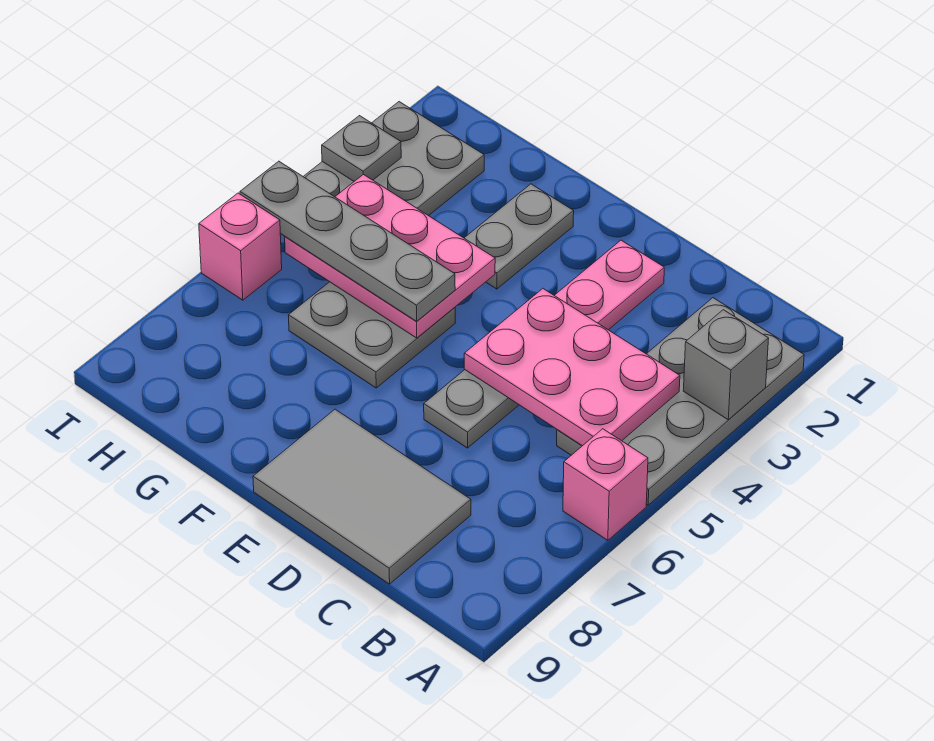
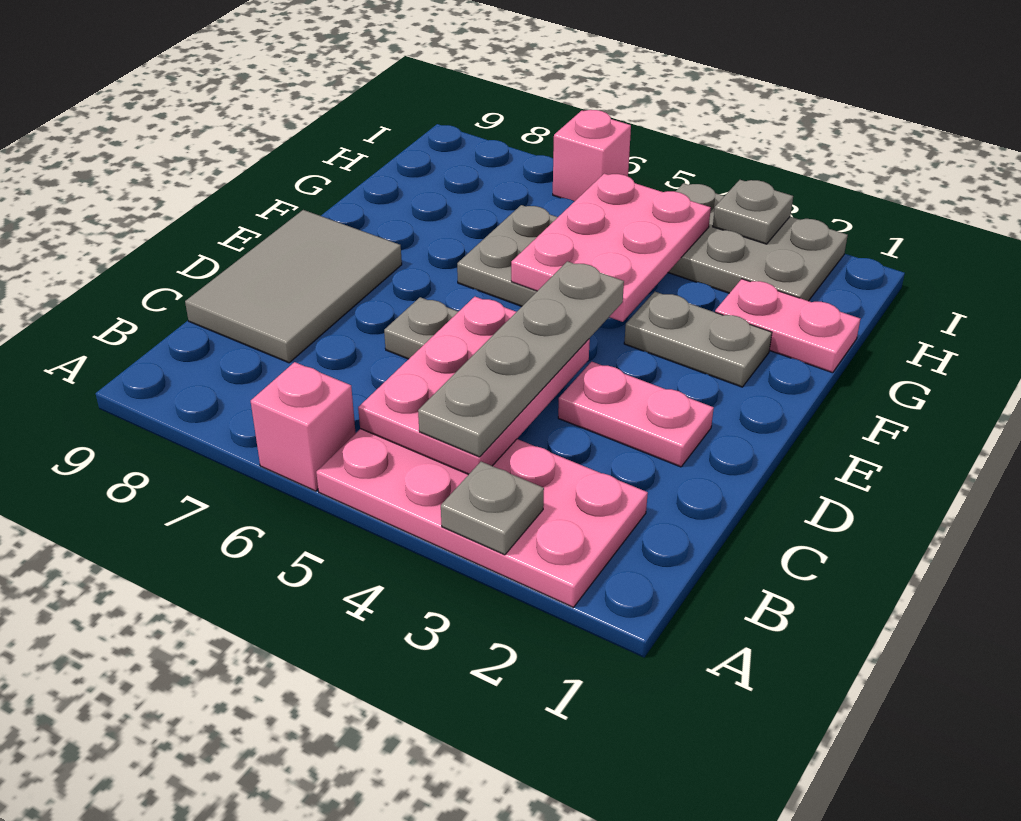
grey 2x4 plate [557,298,804,505] -> pink 2x4 plate [316,429,648,607]
grey 1x1 brick [683,310,769,420] -> grey 1x1 plate [441,462,544,555]
grey 1x4 plate [240,161,455,321] -> grey 1x4 plate moved to [418,261,624,457]
none -> pink 1x2 plate [715,279,860,373]

